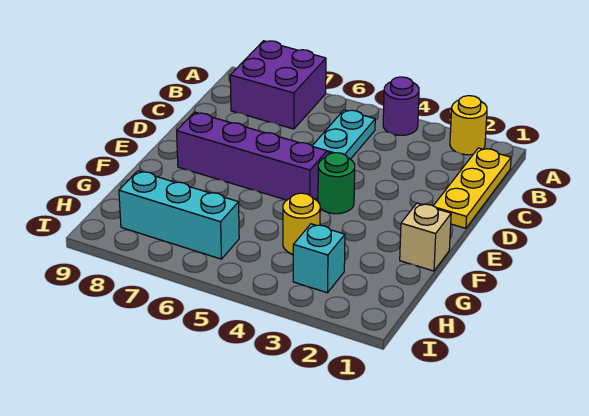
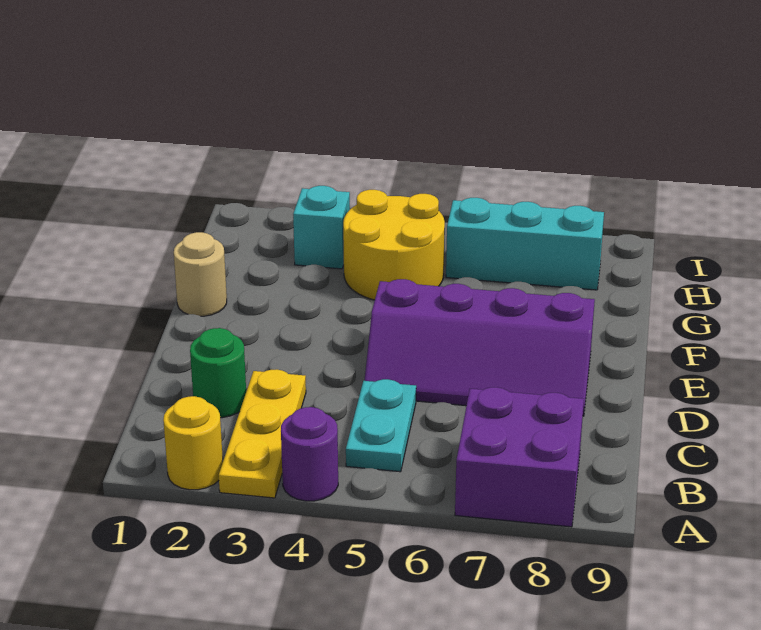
yellow 1x3 plate [434,148,511,228] -> yellow 1x3 plate moved to [219,369,306,498]
green 1x1 round brick [318,153,355,214] -> green 1x1 round brick moved to [190,328,246,418]
tan 1x1 brick [400,203,451,271] -> tan 1x1 round brick [174,232,227,316]
yellow 1x1 round brick [283,193,320,254] -> yellow 2x2 round brick [343,190,445,300]

